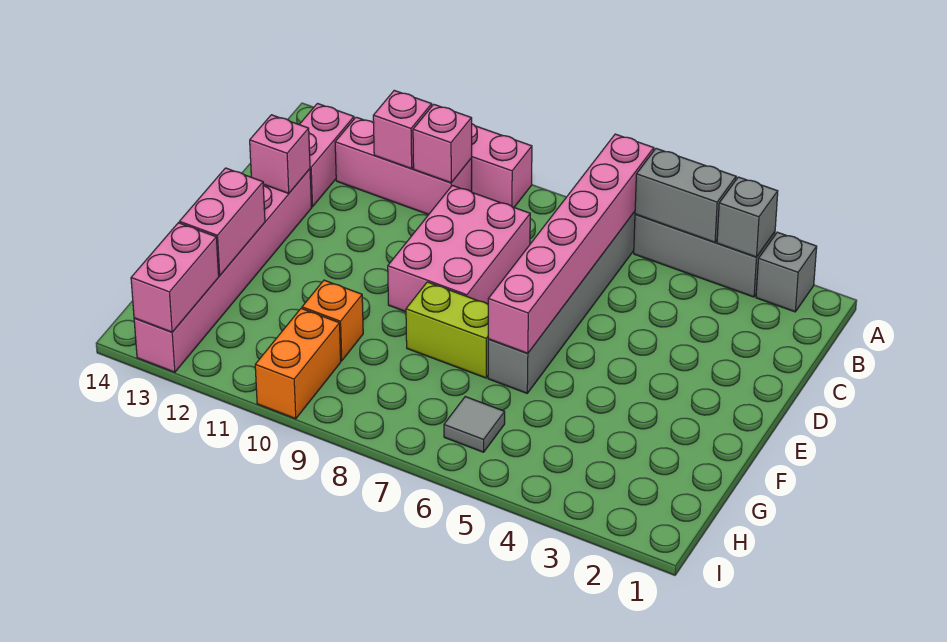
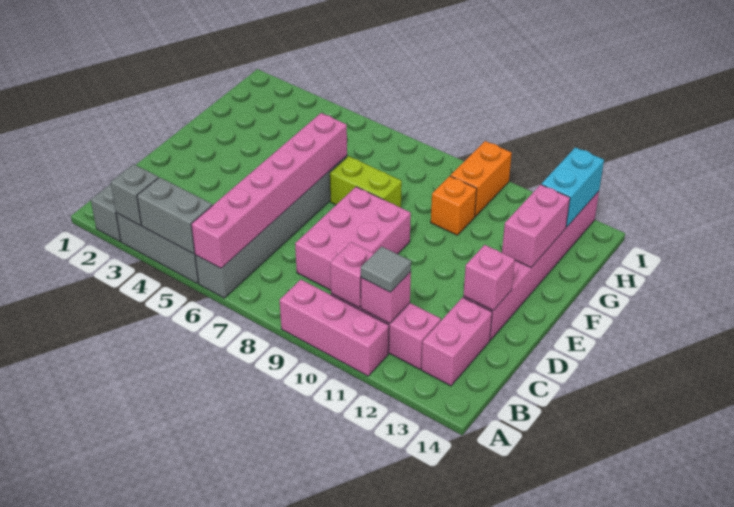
grey 1x1 tile [444,397,505,452] -> grey 1x1 tile moved to [361,246,411,292]
pink 1x2 brick [131,223,219,332] -> cyan 1x2 brick [541,147,604,227]

